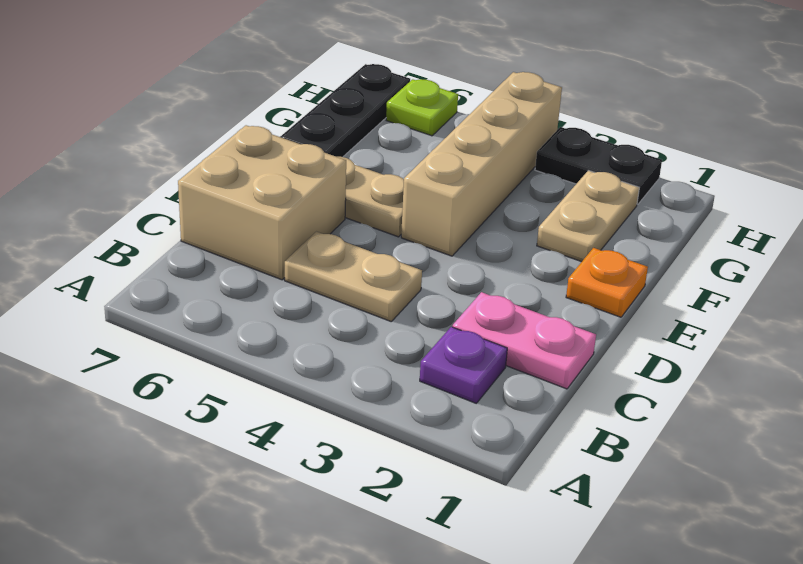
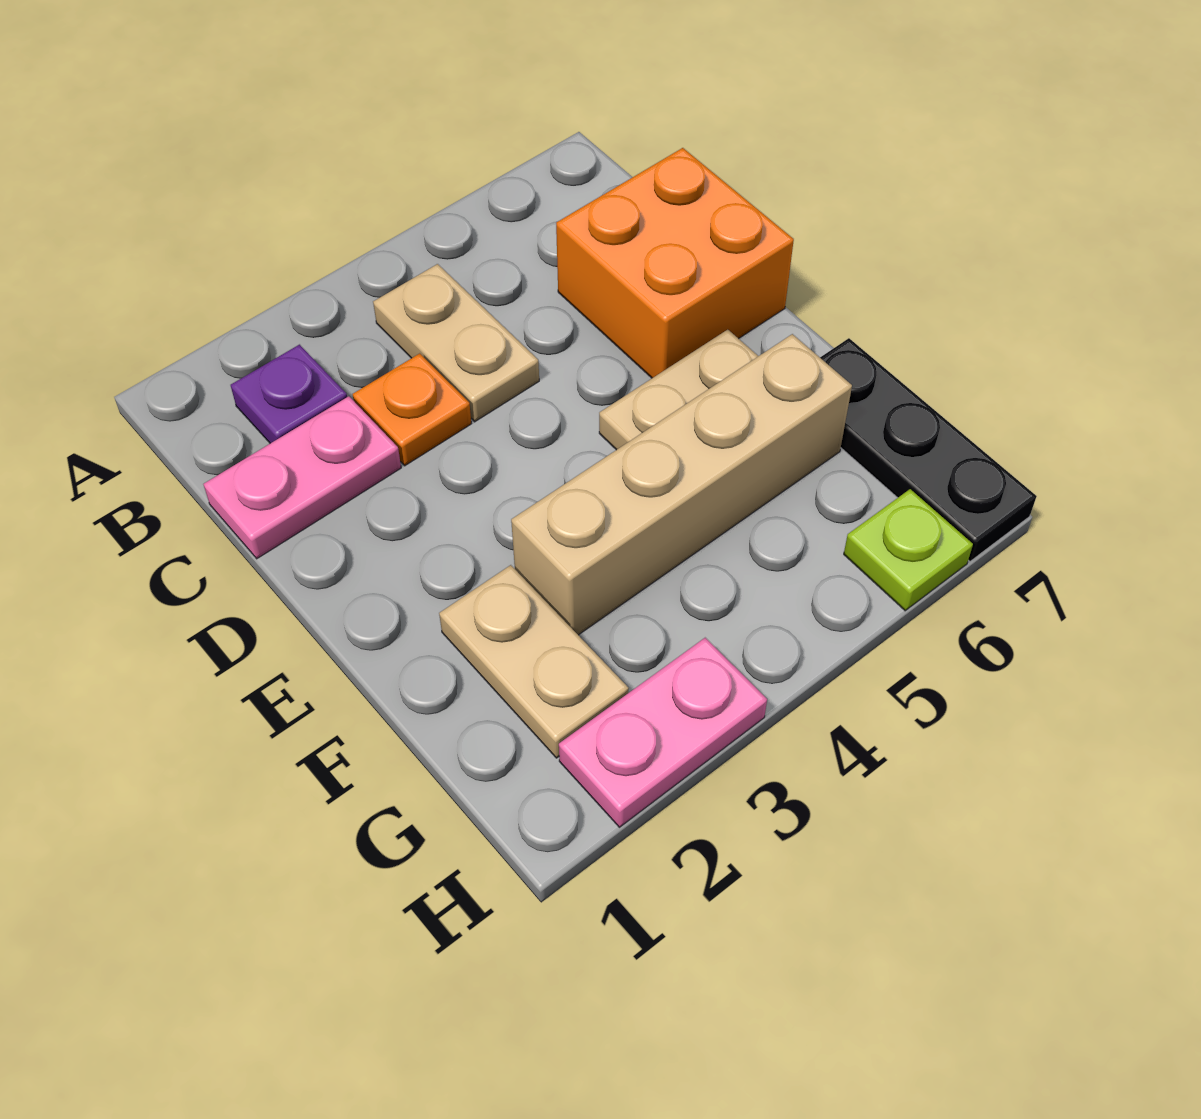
tan 1x2 plate [285,232,422,321] -> tan 1x2 plate turned to [373,264,539,422]
tan 2x2 brick [178,125,346,280] -> orange 2x2 brick [556,148,794,378]
orange 1x1 plate [566,248,648,317] -> orange 1x1 plate moved to [353,353,471,466]
tan 1x4 brick [401,72,562,256] -> tan 1x4 brick turned to [511,334,852,635]
black 1x2 plate [535,127,662,205] -> pink 1x2 plate [559,638,767,827]

